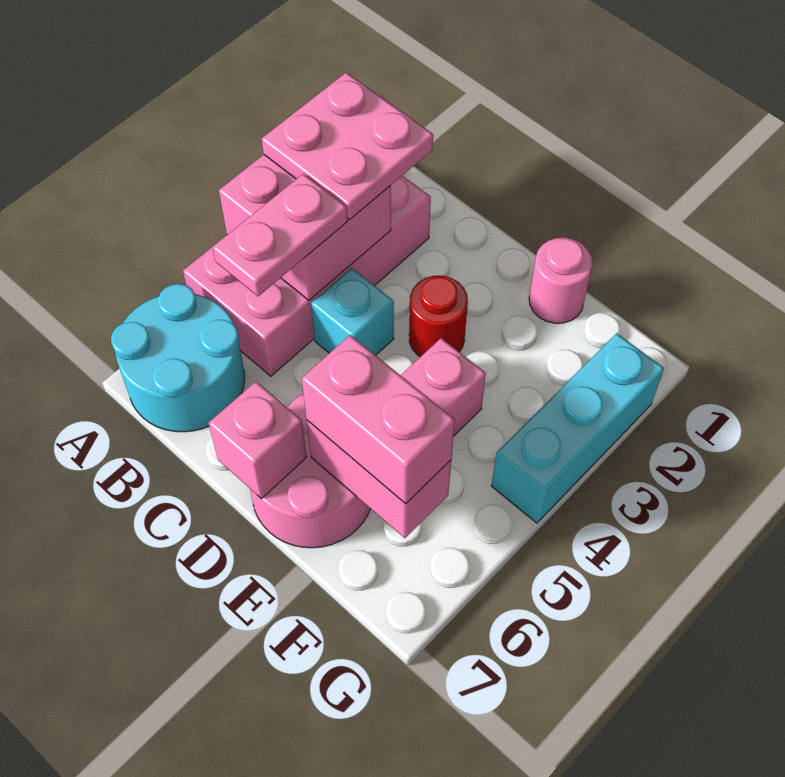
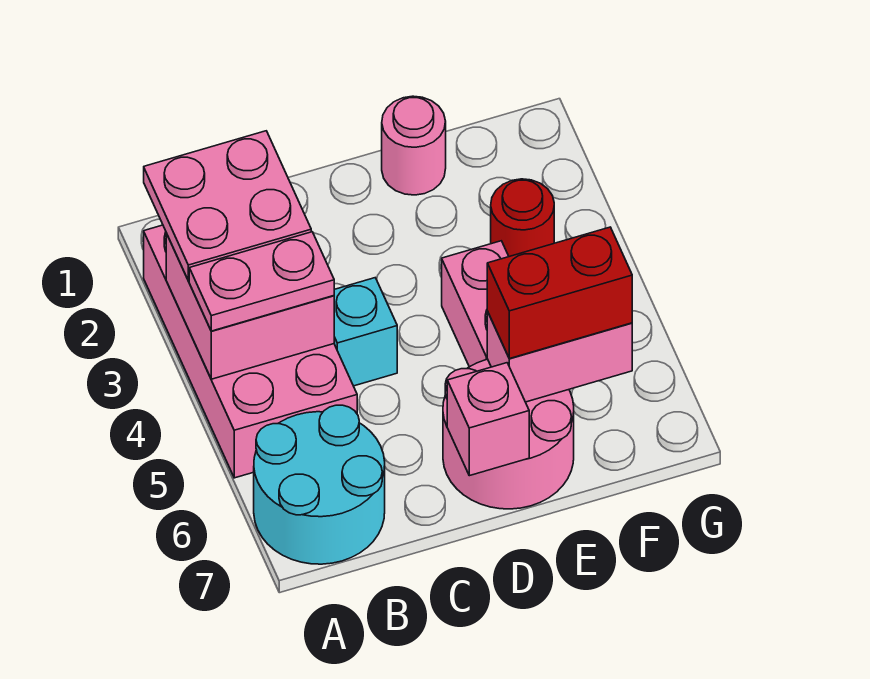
pink 1x2 plate [213,174,347,296] -> pink 1x2 plate turned to [189,232,334,331]
red 1x1 round brick [409,276,468,357] -> red 1x1 round brick moved to [491,179,554,257]
pink 1x2 brick [302,335,455,504] -> red 1x2 brick [487,227,632,359]
cyan 1x3 brick [492,333,664,523] -> none

